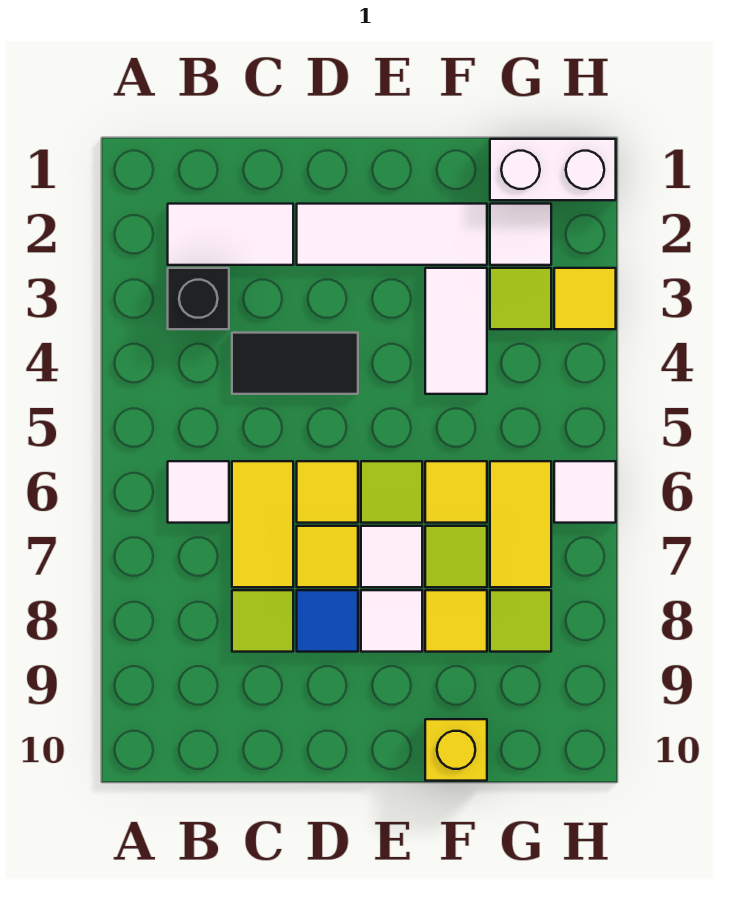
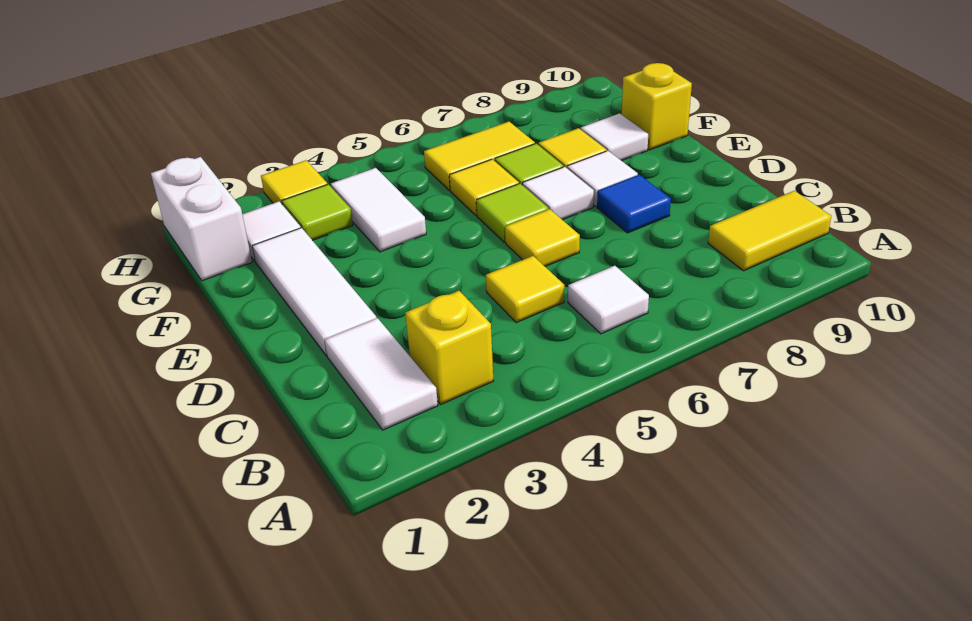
black 1x1 brick [168,268,229,329] -> yellow 1x1 brick [405,291,493,404]
black 1x2 tile [232,333,358,394] -> none
yellow 1x2 tile [232,461,293,587] -> yellow 1x2 tile moved to [708,191,831,271]
lime 1x1 tile [232,590,293,652] -> none
yellow 1x1 tile [297,526,358,587] -> yellow 1x1 tile moved to [486,256,564,322]
white 1x2 tile [425,268,487,394] -> white 1x2 tile turned to [331,168,426,252]
lime 1x1 tile [490,590,551,652] -> none
white 1x1 tile [554,461,616,523] -> white 1x1 tile moved to [581,113,648,161]

